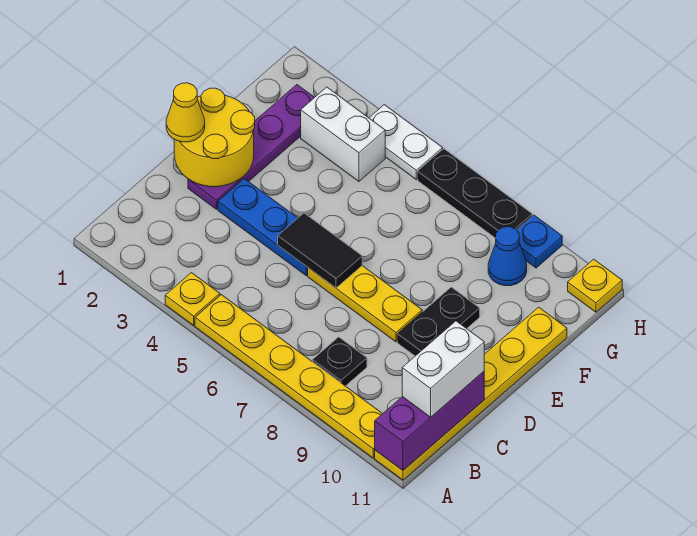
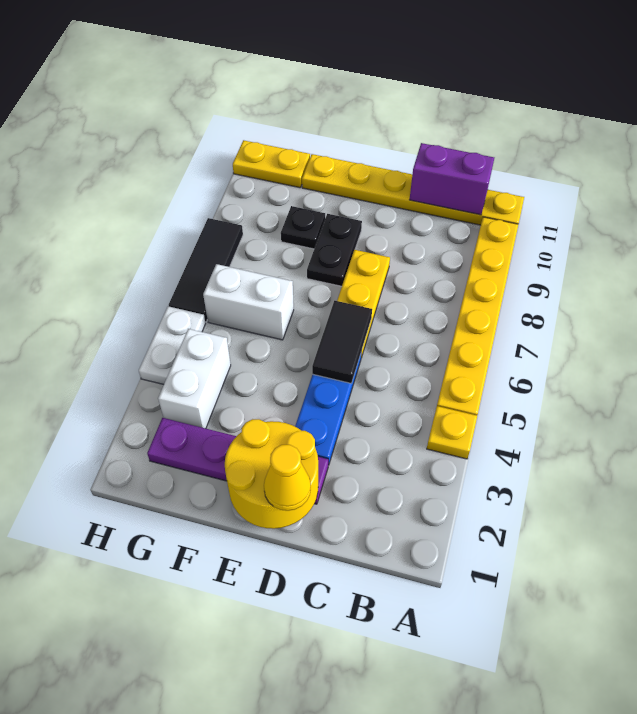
purple 1x3 brick [375,372,484,470] -> purple 1x2 brick [410,143,494,215]
black 1x1 plate [312,337,367,386] -> black 1x1 plate moved to [281,206,325,249]
white 1x2 brick [402,321,484,417] -> white 1x2 brick moved to [203,264,294,340]
black 1x2 plate [397,287,480,356] -> black 1x2 plate turned to [307,214,362,286]
blue 1x1 cone [488,227,527,286] -> none
black 1x3 plate [418,149,532,238] -> black 1x3 tile [169,218,243,322]
blue 1x1 plate [517,215,562,268] -> none
yellow 1x1 plate [568,259,622,312] -> yellow 1x2 plate [233,140,310,188]

